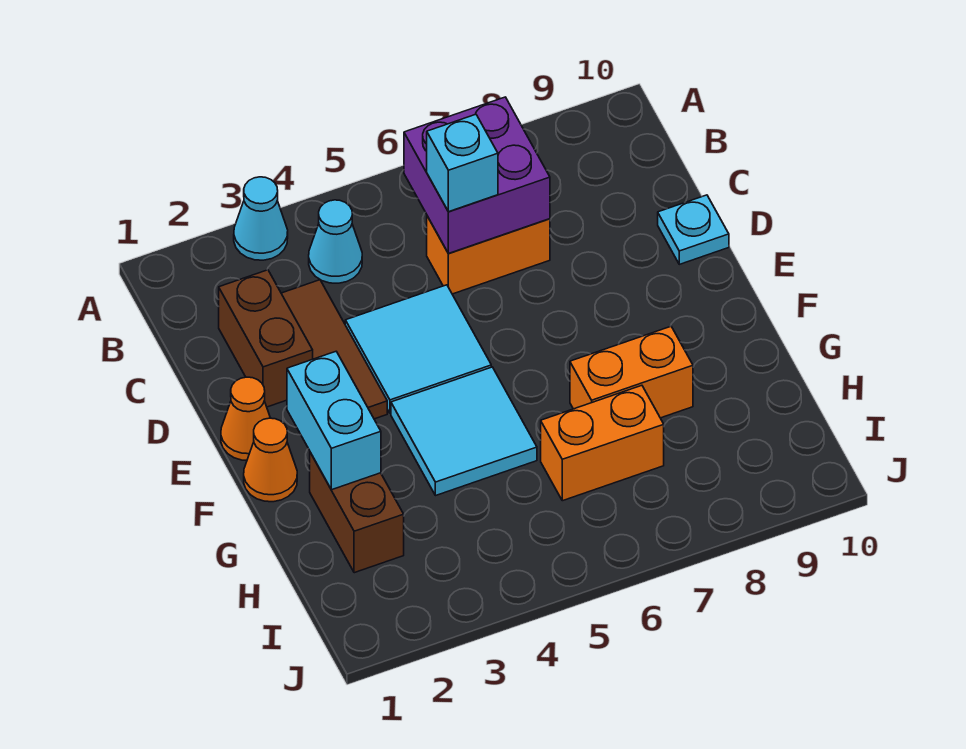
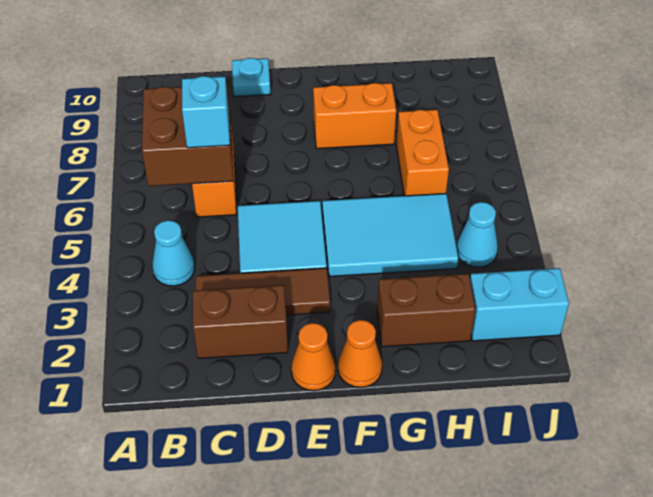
cyan 1x1 cone [234,177,288,260] -> cyan 1x1 cone moved to [456,202,498,267]
purple 2x2 brick [404,97,550,253] -> brown 2x2 brick [142,85,233,186]
cyan 1x2 brick [287,352,381,490] -> cyan 1x2 brick moved to [470,268,569,341]
cyan 2x2 tile [391,367,537,496] -> cyan 2x3 tile [322,194,458,276]
orange 1x2 brick [570,326,693,418] -> orange 1x2 brick turned to [313,83,396,149]

